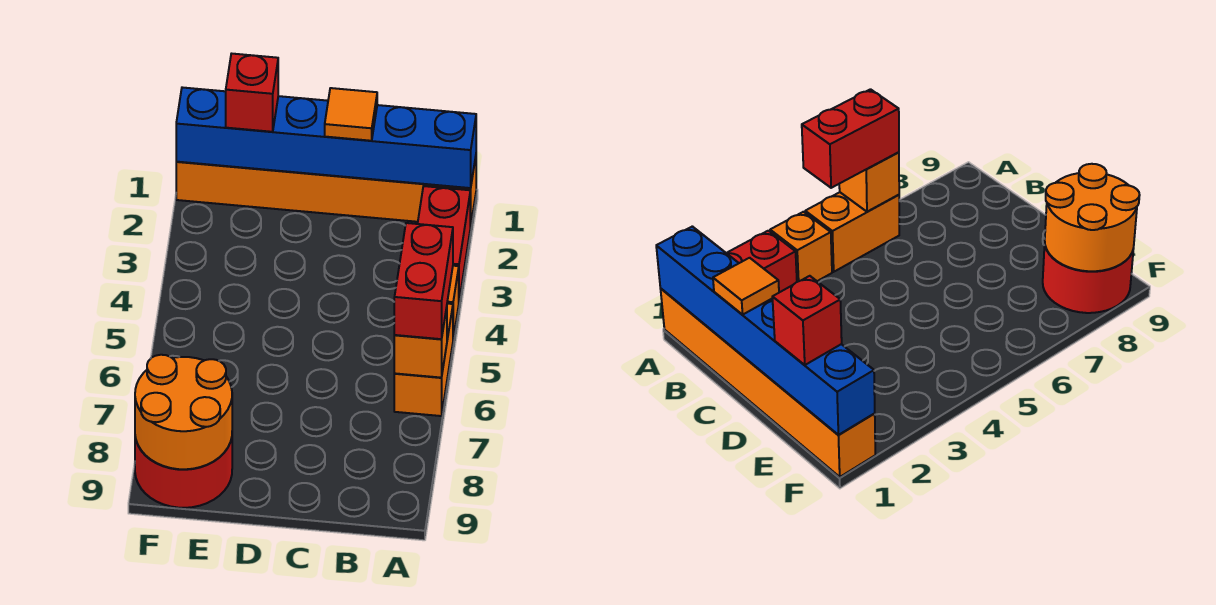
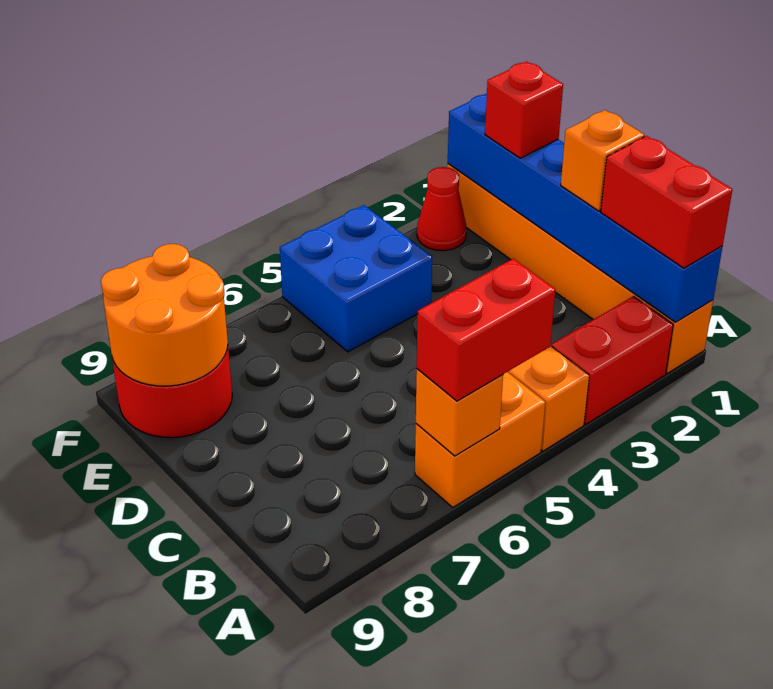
none -> red 1x2 brick [601,136,732,268]
orange 1x1 tile [325,88,377,141] -> orange 1x1 brick [561,110,644,211]
none -> blue 2x2 brick [280,205,432,352]
none -> red 1x1 cone [417,167,466,251]

